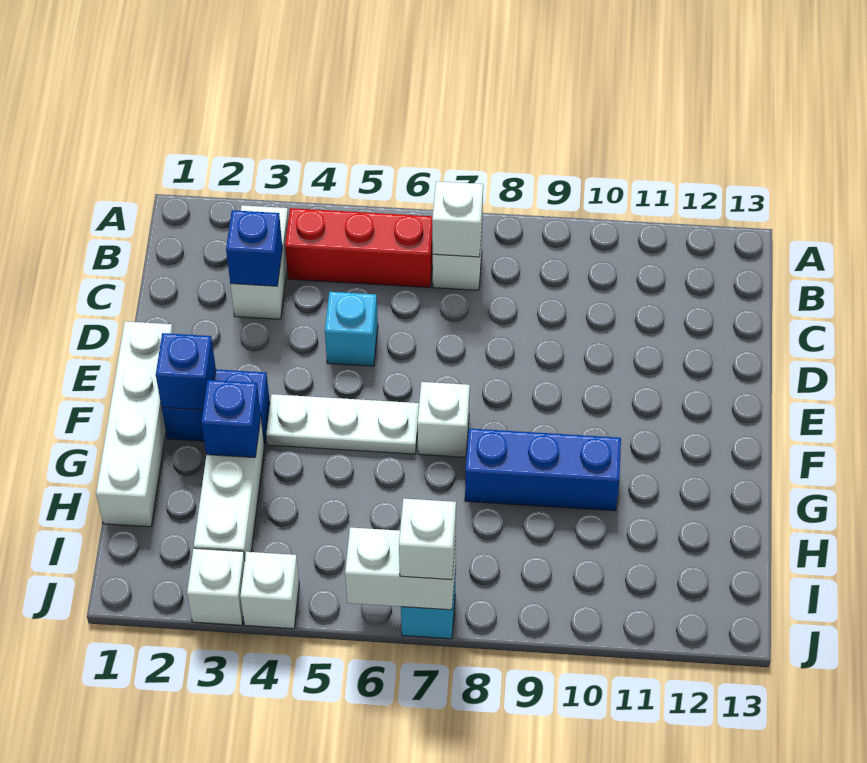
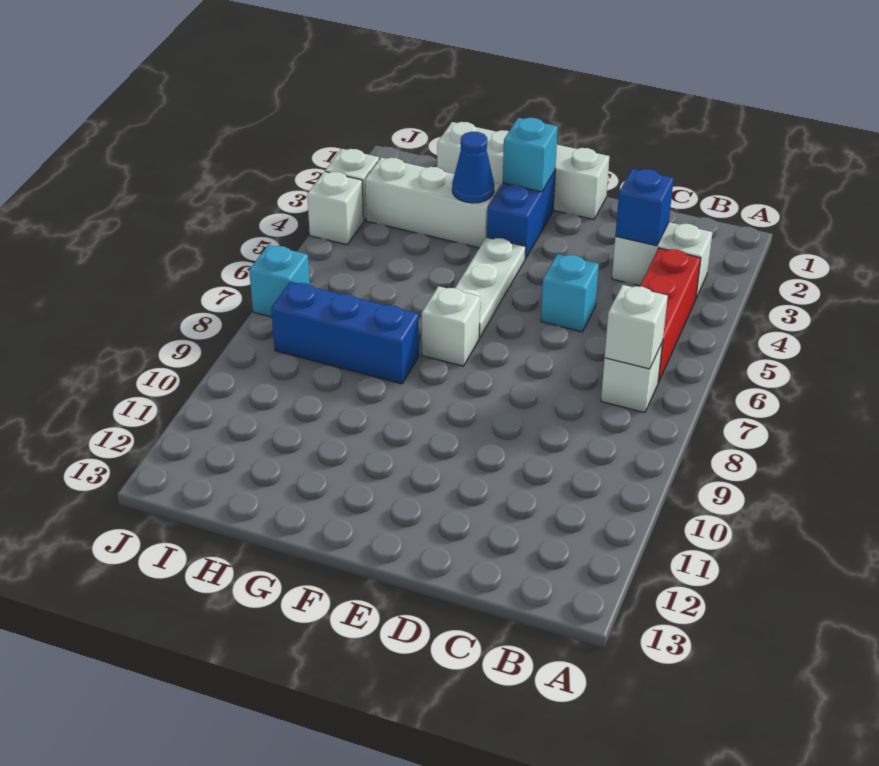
blue 1x1 brick [156,333,216,410] -> cyan 1x1 brick [503,118,558,192]
blue 1x1 brick [201,380,261,458] -> blue 1x1 cone [452,132,494,203]
blue 1x3 brick [465,428,621,511] -> blue 1x3 brick turned to [271,282,419,384]
white 1x2 brick [345,527,456,610] -> none
white 1x1 brick [399,499,456,580] -> none

